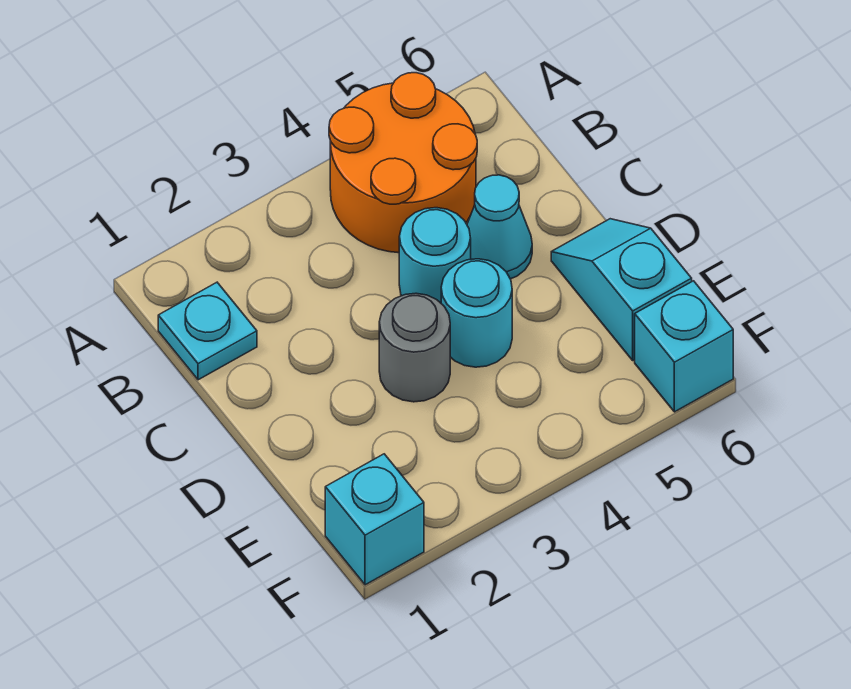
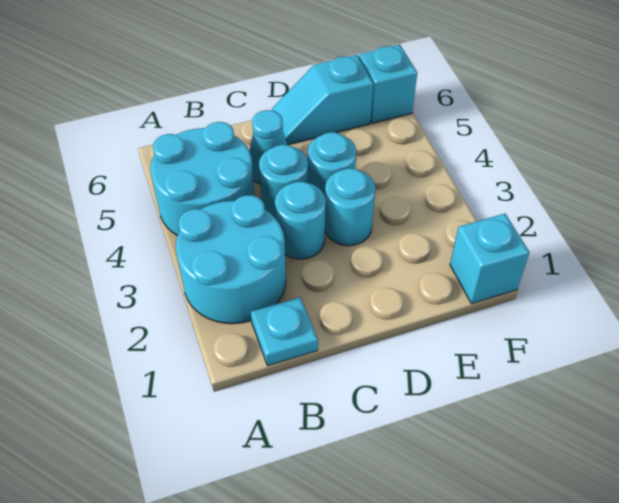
none -> cyan 2x2 round brick [176,195,286,324]
orange 2x2 round brick [329,73,477,253] -> cyan 2x2 round brick [151,122,255,236]
none -> cyan 1x1 round brick [275,182,326,259]
grey 1x1 round brick [379,293,450,402] -> cyan 1x1 round brick [325,168,376,246]

